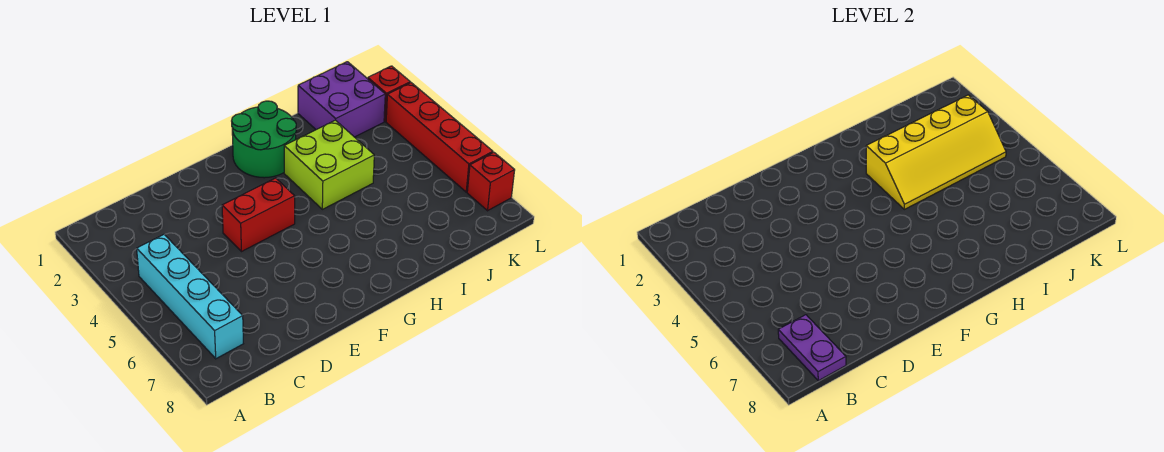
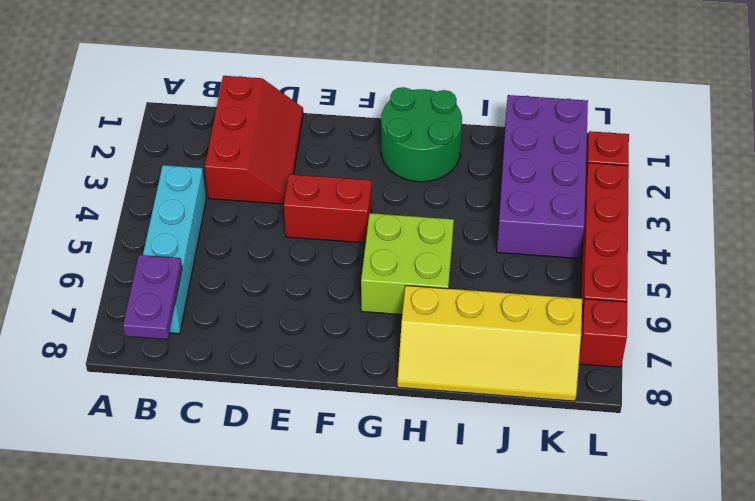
none -> red 2x3 slope [205,76,303,204]
lime 2x2 brick [284,120,374,209] -> lime 2x2 brick moved to [361,213,454,315]
yellow 2x4 slope [866,95,1006,209] -> yellow 2x4 slope moved to [397,286,582,401]
purple 2x2 brick [298,62,385,137] -> purple 2x4 brick [497,95,588,258]

